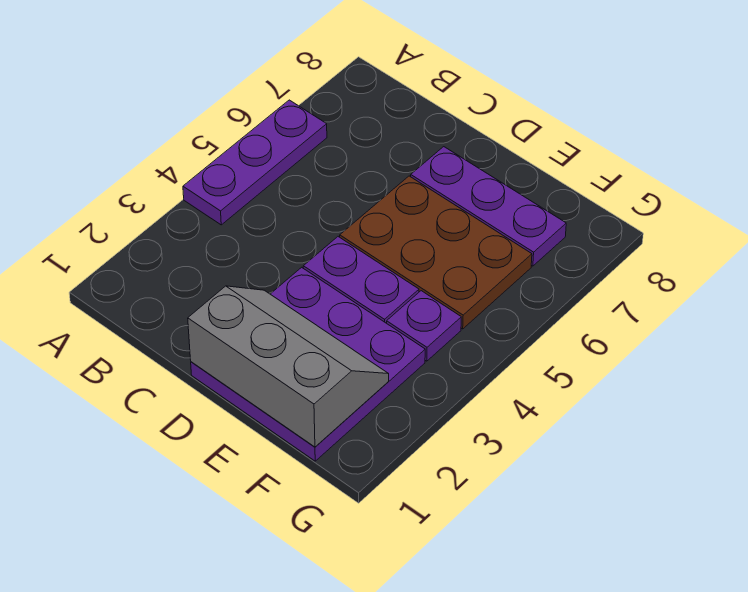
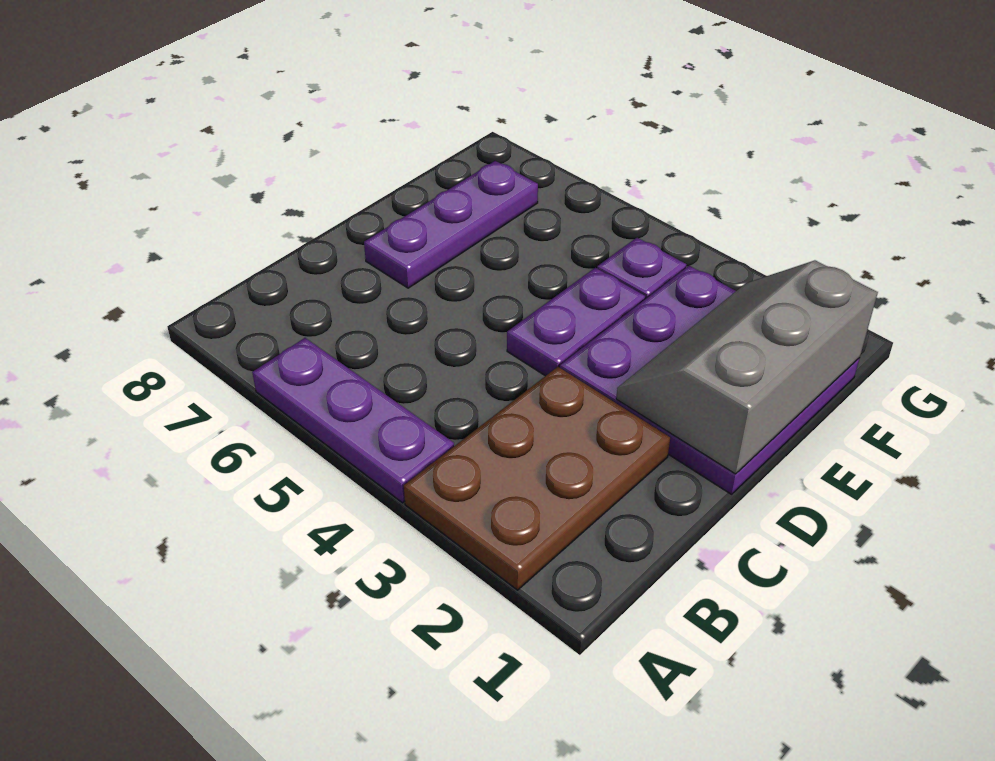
brown 2x3 plate [340,176,532,329] -> brown 2x3 plate moved to [404,367,670,590]

